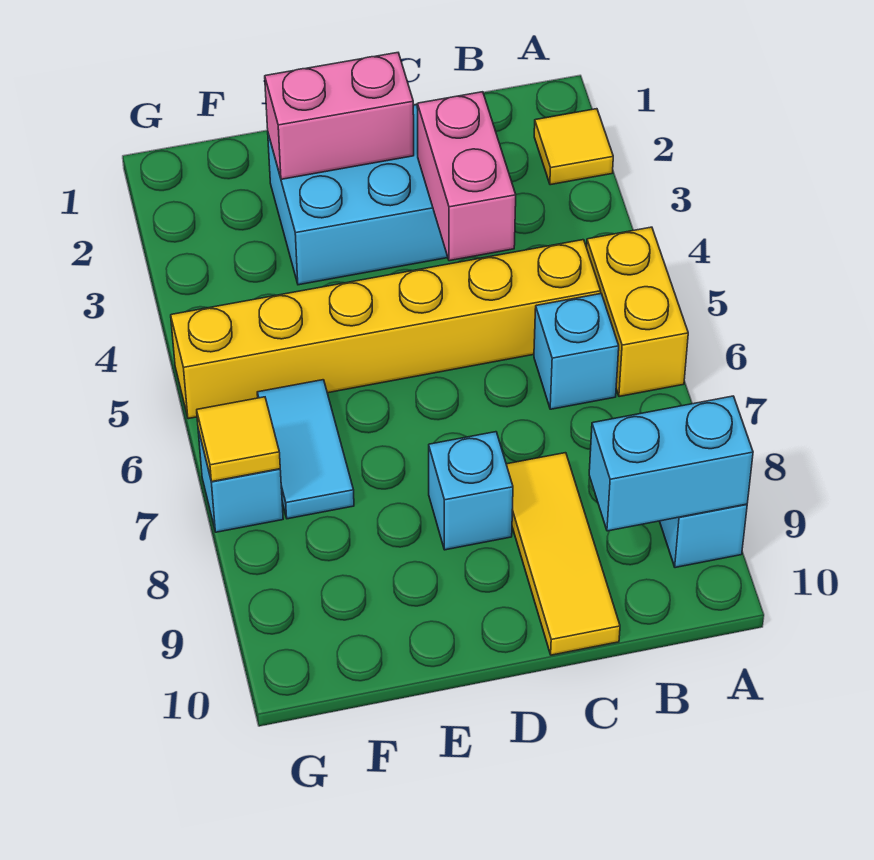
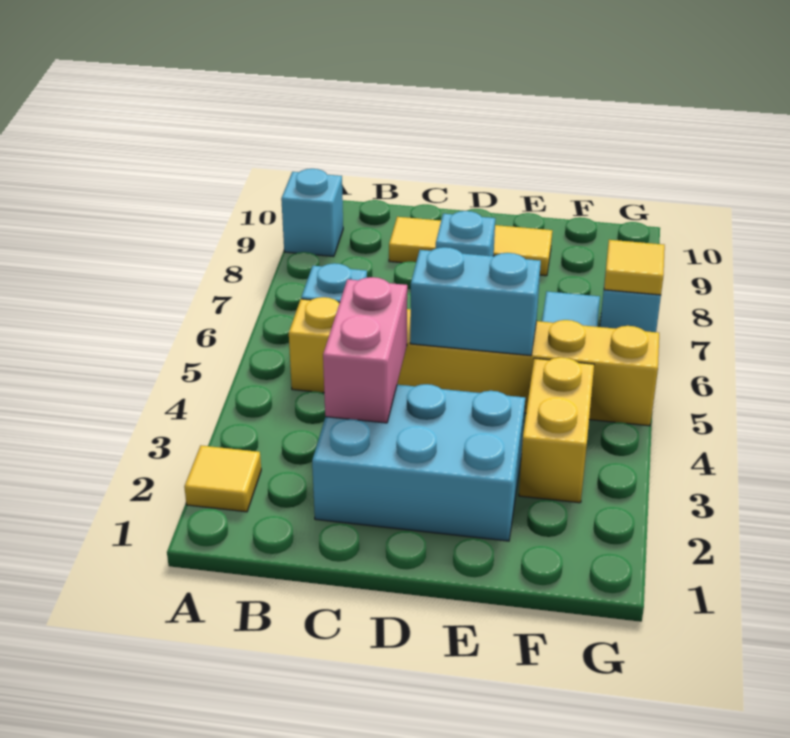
yellow 1x2 brick [587,227,688,397] -> yellow 1x2 brick moved to [519,357,594,503]
cyan 1x2 brick [589,396,753,531] -> cyan 1x2 brick moved to [410,247,541,356]
yellow 1x3 tile [506,453,620,655] -> yellow 1x3 tile turned to [389,217,552,276]
pink 1x2 brick [265,53,414,179] -> none

